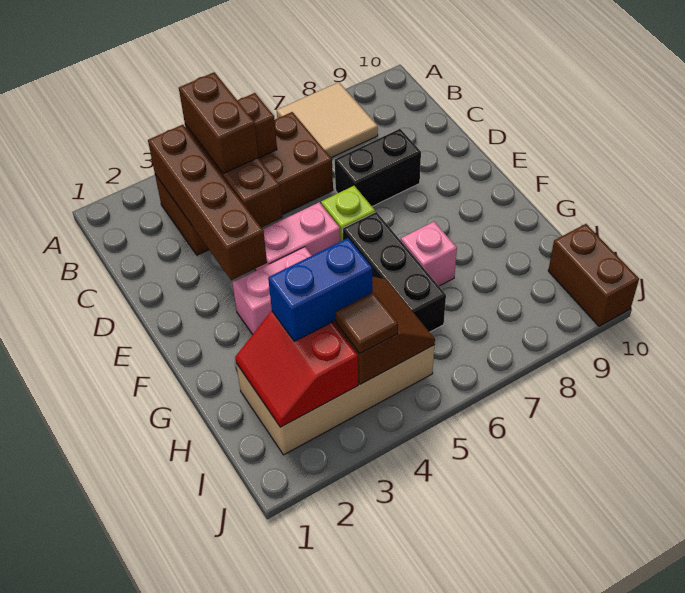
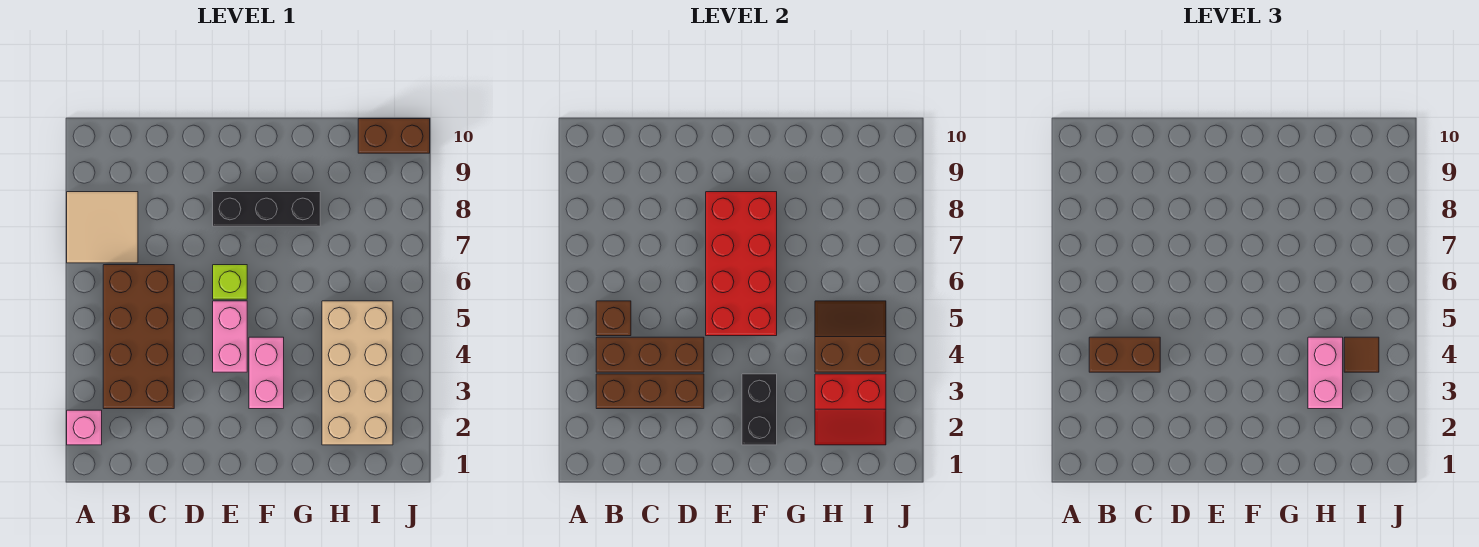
brown 1x4 brick [148,125,267,280] -> brown 1x3 brick [596,374,704,409]
black 1x2 brick [335,129,421,206] -> black 1x2 brick moved to [742,374,777,445]
none -> red 2x4 brick [706,192,777,336]
black 1x3 brick [343,212,446,332] -> black 1x3 brick moved to [213,192,320,226]
pink 1x1 brick [401,222,457,286] -> pink 1x1 brick moved to [67,410,102,445]
blue 1x2 brick [268,238,372,341] -> pink 1x2 brick [1308,337,1343,409]

